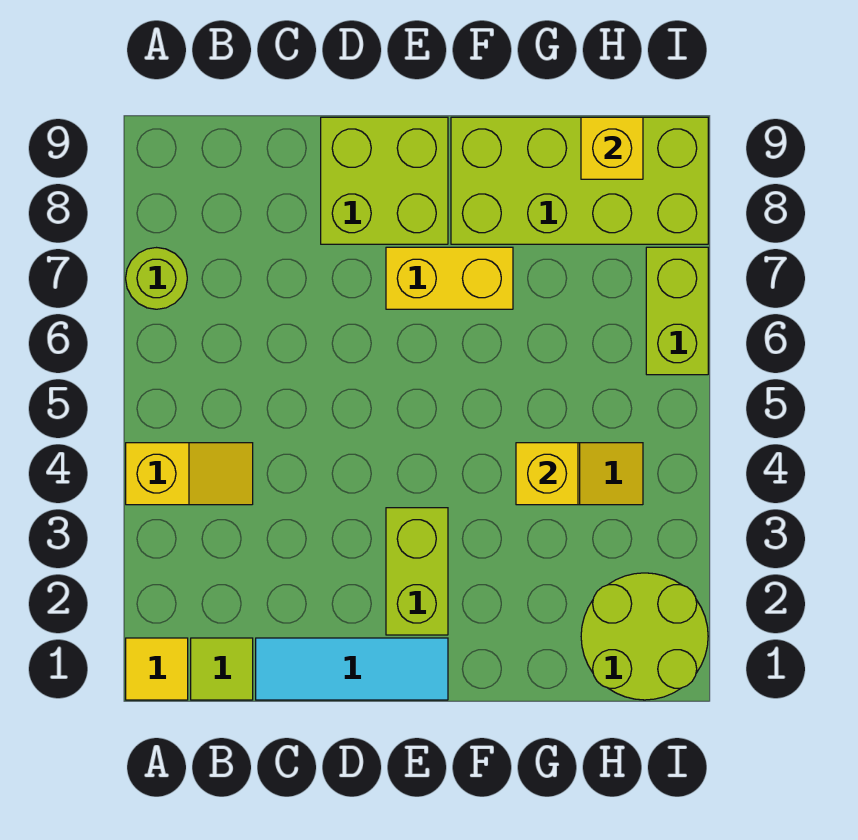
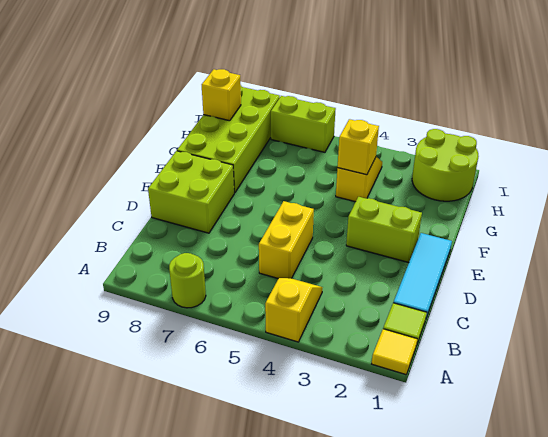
yellow 1x2 brick [386,247,513,309] -> yellow 1x2 brick moved to [259,201,314,278]

